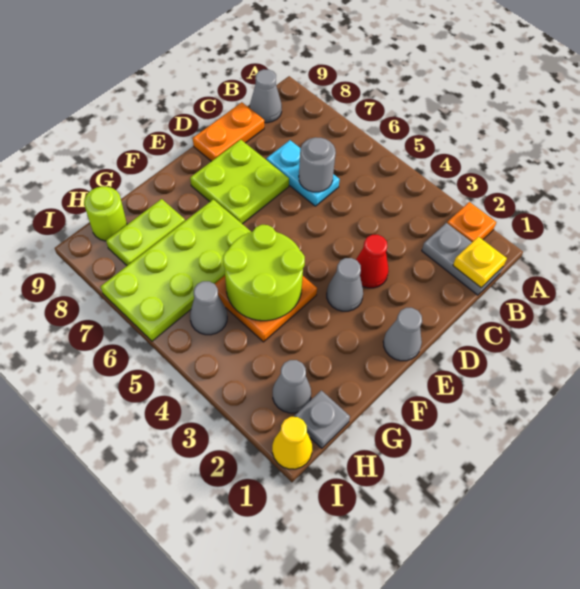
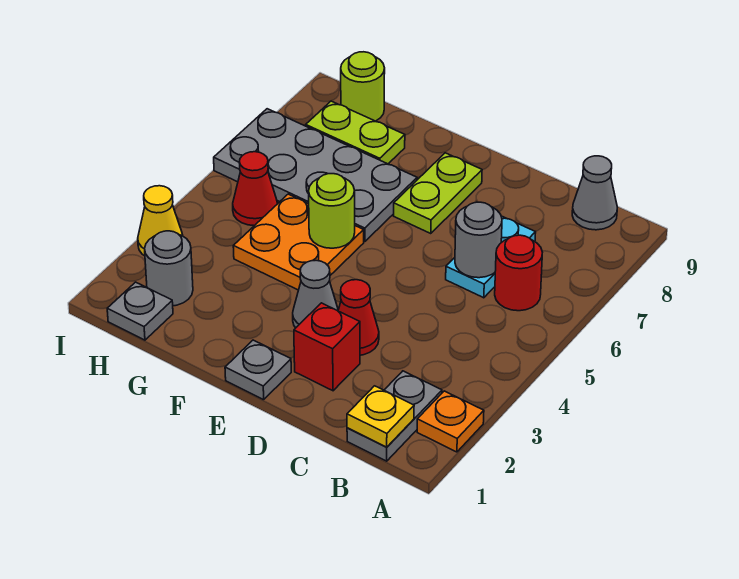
none -> red 1x1 round brick [495,235,542,311]
orange 1x2 plate [193,102,264,161] -> none
none -> red 1x1 brick [294,303,360,391]
lime 2x2 plate [190,140,289,224] -> lime 1x2 plate [394,153,482,234]
grey 1x1 cone [383,308,422,361] -> grey 1x1 plate [225,340,291,400]
lime 2x2 round brick [223,225,305,321] -> lime 1x1 round brick [309,174,355,248]
lime 2x4 plate [101,199,251,341] -> grey 2x4 plate [214,109,417,242]
grey 1x1 cone [273,360,311,413] -> grey 1x1 round brick [145,231,193,306]
grey 1x1 cone [190,281,227,335] -> red 1x1 cone [233,152,277,226]
yellow 1x1 cone [272,417,312,469] -> yellow 1x1 cone moved to [138,186,183,256]

